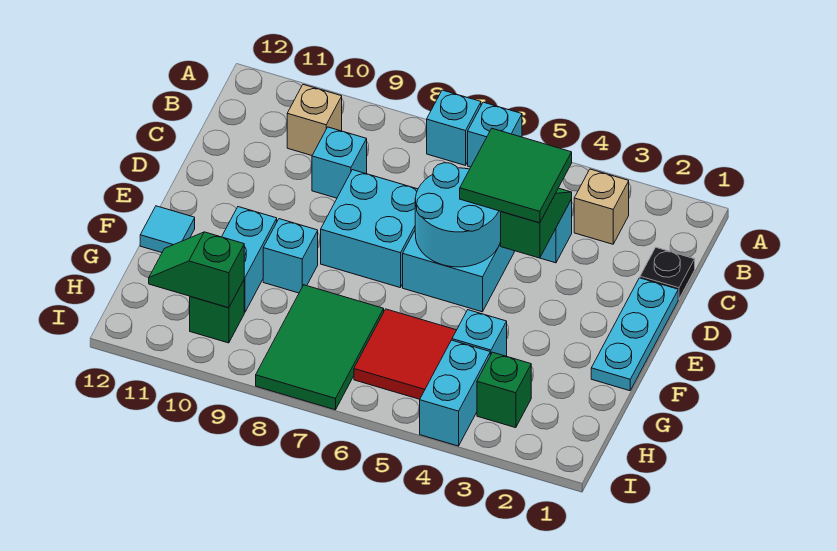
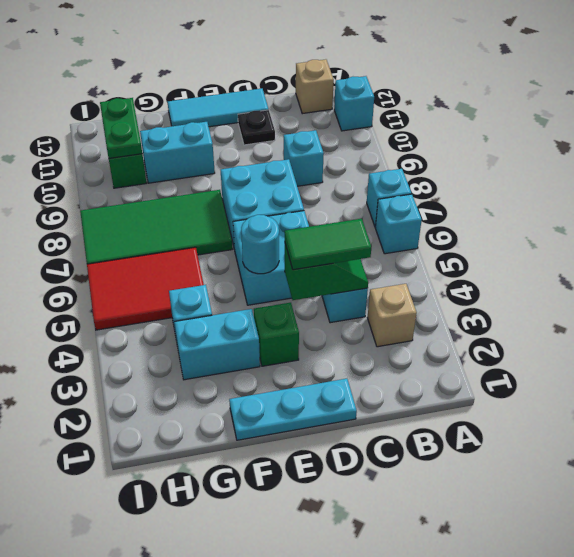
tan 1x1 brick [287,85,342,155] -> tan 1x1 brick moved to [296,59,334,114]
black 1x1 plate [640,248,695,299] -> black 1x1 plate moved to [238,110,275,145]
green 2x2 tile [460,129,572,223] -> green 1x2 tile [285,219,371,270]
cyan 2x2 round brick [415,163,501,267] -> cyan 1x1 round brick [241,215,279,274]
cyan 1x1 brick [263,219,318,293] -> cyan 1x1 brick moved to [334,76,374,131]
cyan 1x1 tile [140,206,195,253] -> cyan 1x3 tile [168,88,269,127]
red 2x2 tile [354,309,456,399] -> red 2x3 tile [87,247,204,330]
green 2x3 tile [256,285,384,410] -> green 2x4 tile [80,190,232,264]
green 1x1 brick [477,352,531,428] -> green 1x1 brick moved to [254,303,299,366]
cyan 1x2 brick [420,340,490,446] -> cyan 1x2 brick moved to [174,309,260,380]
green 1x2 slope [149,232,244,308] -> green 1x2 plate [100,98,142,158]

